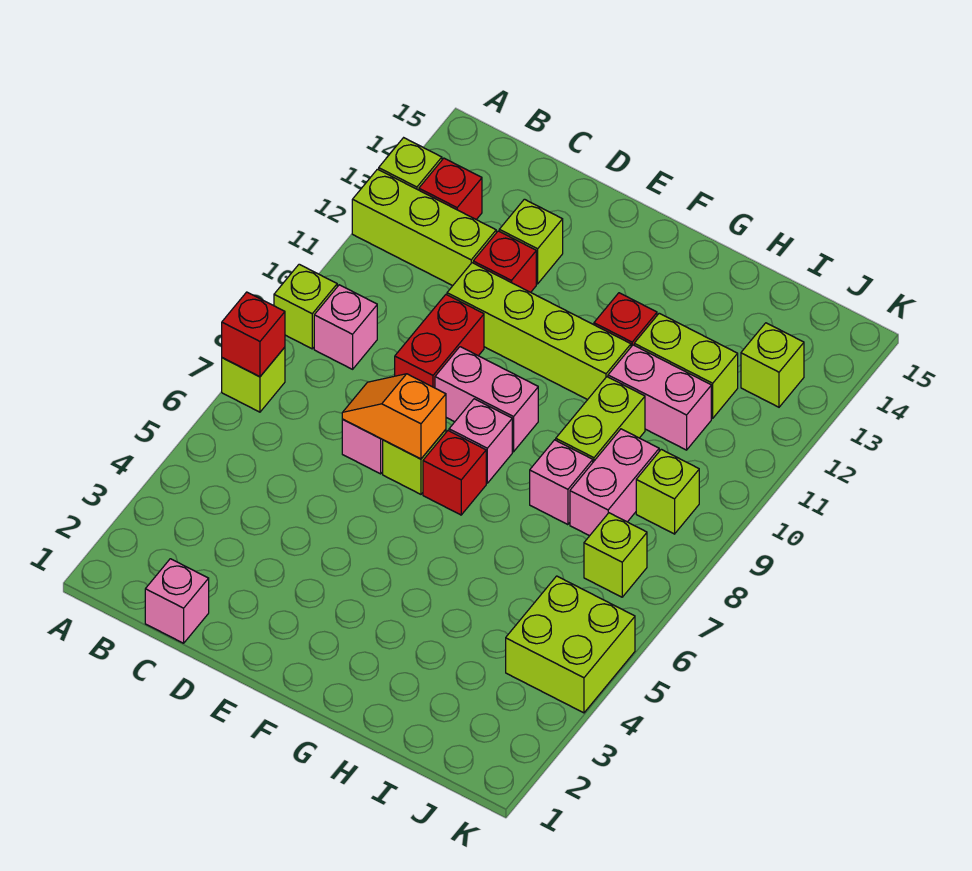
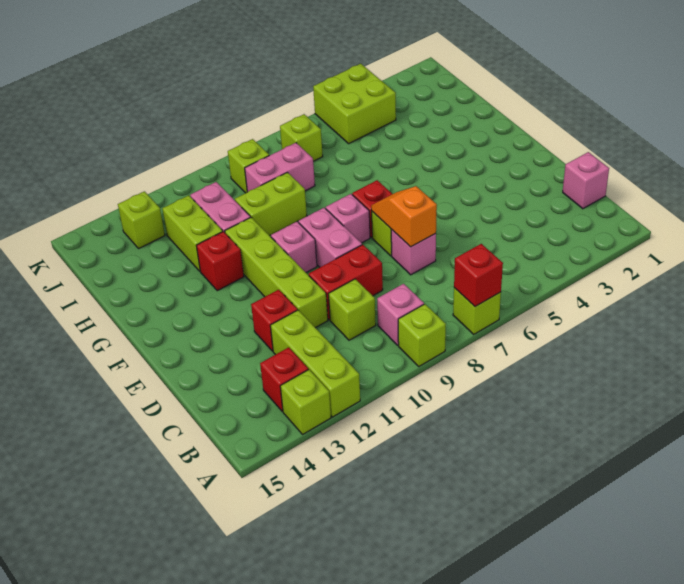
orange 1x2 slope [342,374,446,459] -> orange 1x2 slope turned to [371,186,437,247]
lime 1x1 brick [499,199,563,284] -> lime 1x1 brick moved to [328,279,376,340]
pink 1x1 brick [530,440,593,525] -> pink 1x1 brick moved to [271,222,317,272]

